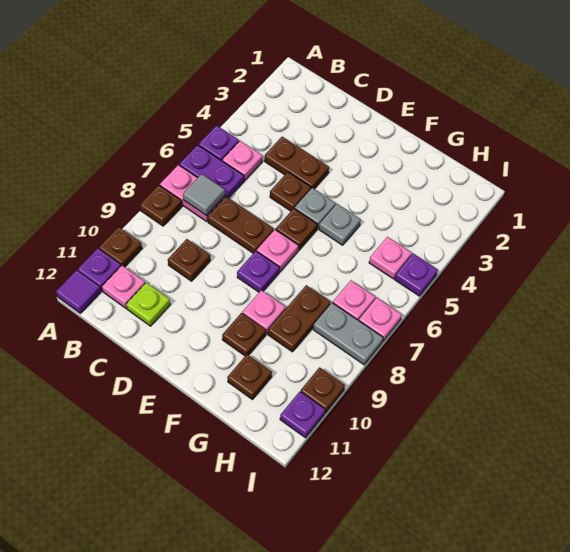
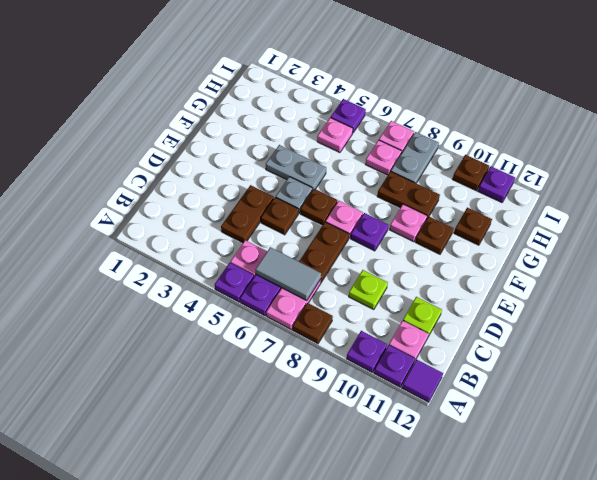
brown 1x1 plate [99,227,142,267] -> purple 1x1 plate [347,331,387,372]
grey 1x1 tile [183,174,225,215] -> grey 1x2 tile [256,247,321,301]
brown 1x1 plate [168,239,210,281] -> lime 1x1 plate [349,270,388,310]
grey 1x1 plate [319,204,361,245] -> grey 1x2 plate [266,145,326,189]

